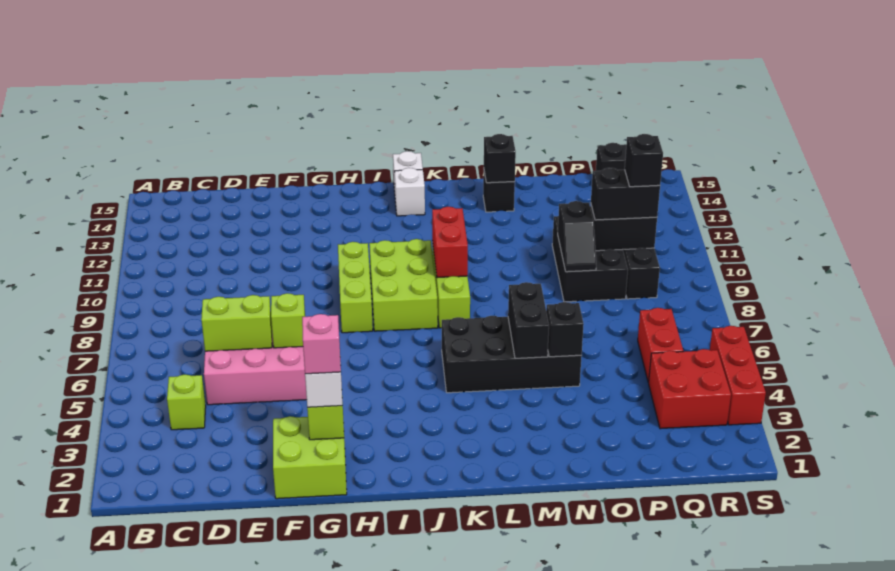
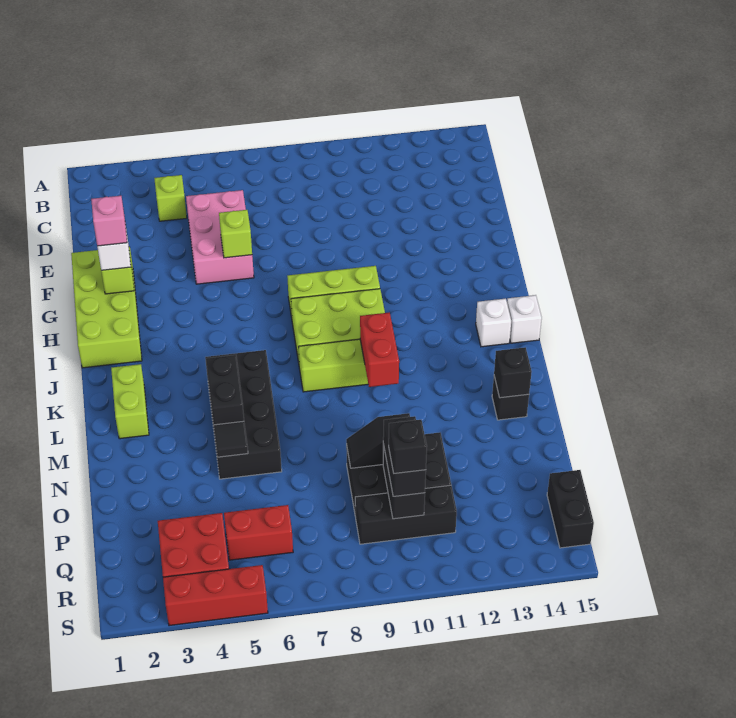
lime 1x2 brick [201,295,272,351] -> lime 1x2 brick moved to [111,364,149,439]
lime 2x2 brick [273,416,347,499] -> lime 2x4 brick [71,247,142,368]
red 1x2 brick [432,207,468,278] -> red 1x2 brick turned to [360,312,399,387]
black 1x2 brick [508,282,549,358] -> black 1x2 brick turned to [206,355,244,426]
black 1x1 brick [546,302,584,357] -> black 1x1 tile [214,421,248,457]

